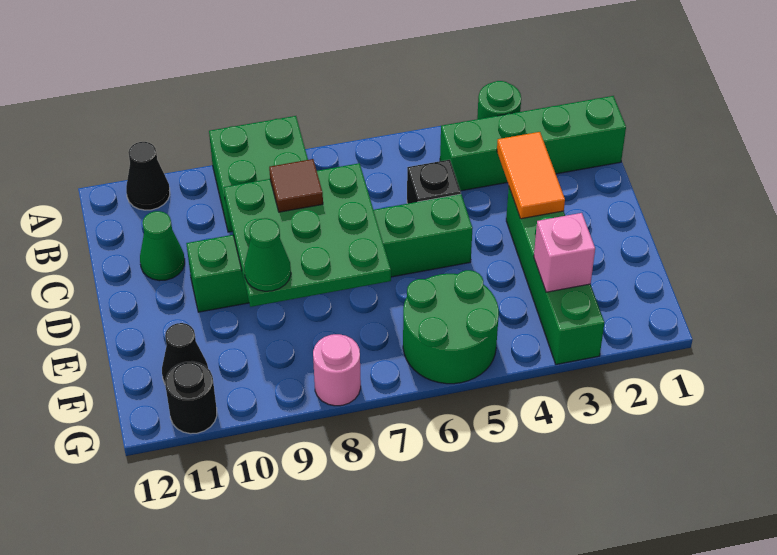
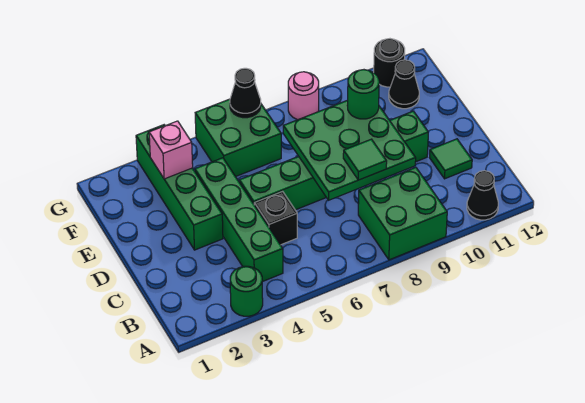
green 1x4 brick [440,96,626,191] -> green 1x4 brick turned to [195,158,283,282]
orange 1x2 tile [497,132,565,219] -> none
brown 1x1 tile [269,159,323,212] -> green 1x1 tile [343,139,387,180]
green 1x1 cone [140,211,185,281] -> green 1x1 tile [430,139,472,179]
green 1x1 cone [244,218,291,291] -> green 1x1 round brick [347,70,379,119]
green 2x2 round brick [403,270,499,384] -> green 2x2 brick [195,99,281,177]
none -> black 1x1 cone [230,68,261,118]

